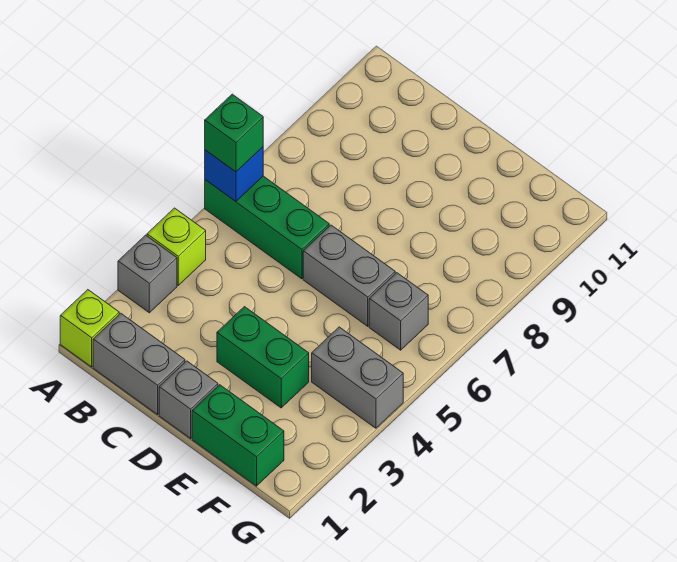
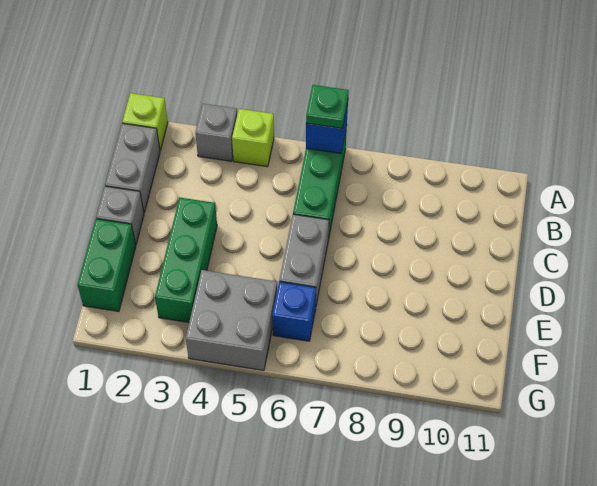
green 1x1 brick [205,94,263,172] -> green 1x1 plate [306,85,349,129]
green 1x2 brick [217,307,309,408] -> green 1x3 brick [155,198,217,322]
grey 1x2 brick [312,327,403,428] -> grey 2x2 brick [186,270,277,370]
grey 1x1 brick [369,273,428,350] -> blue 1x1 brick [272,282,316,341]

